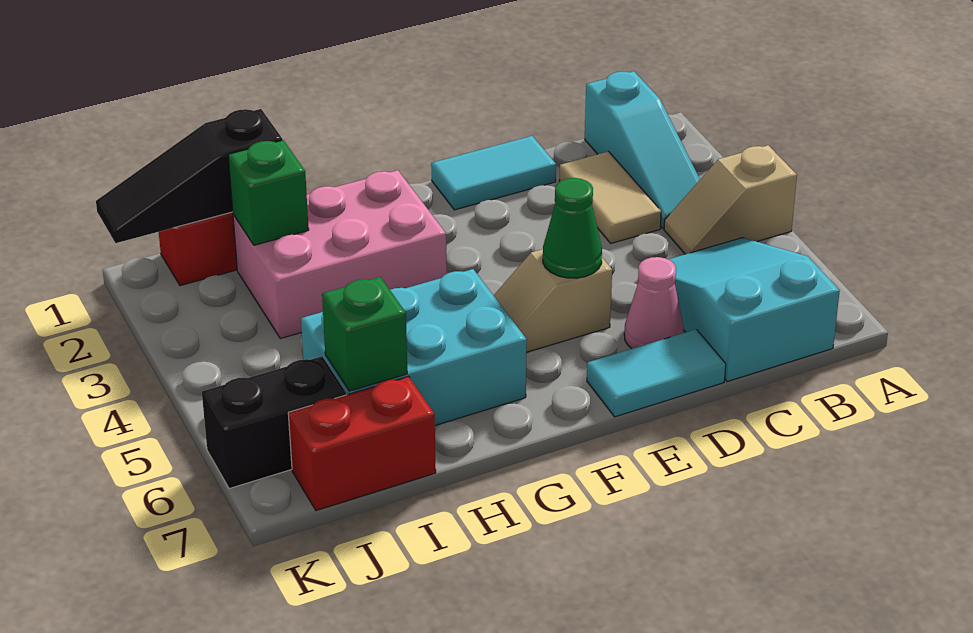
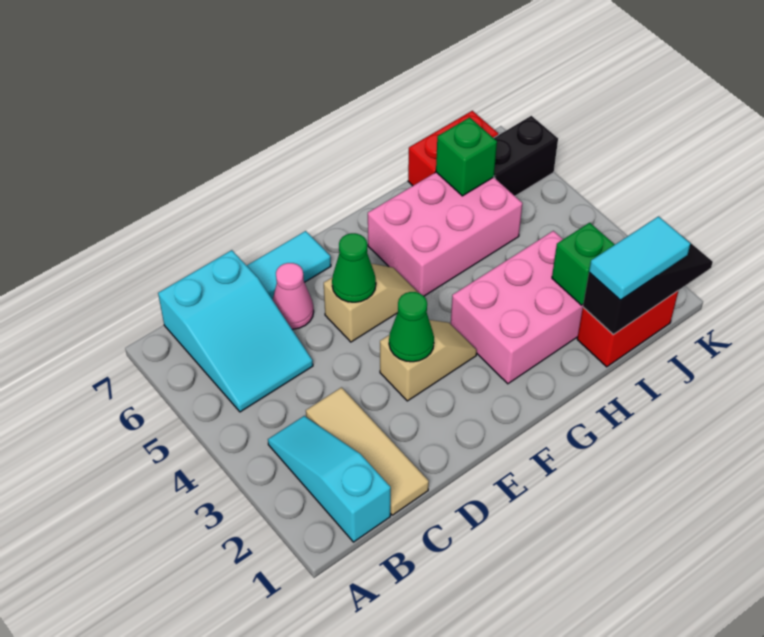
tan 1x2 slope [664,145,797,254] -> tan 1x2 slope moved to [380,320,477,401]
tan 1x2 tile [559,151,661,243] -> tan 1x3 tile [306,387,429,515]
cyan 1x2 tile [431,136,556,210] -> cyan 1x2 tile moved to [589,216,690,300]
none -> green 1x1 cone [389,292,434,362]
cyan 2x3 brick [301,269,527,425] -> pink 2x3 brick [368,172,523,296]

